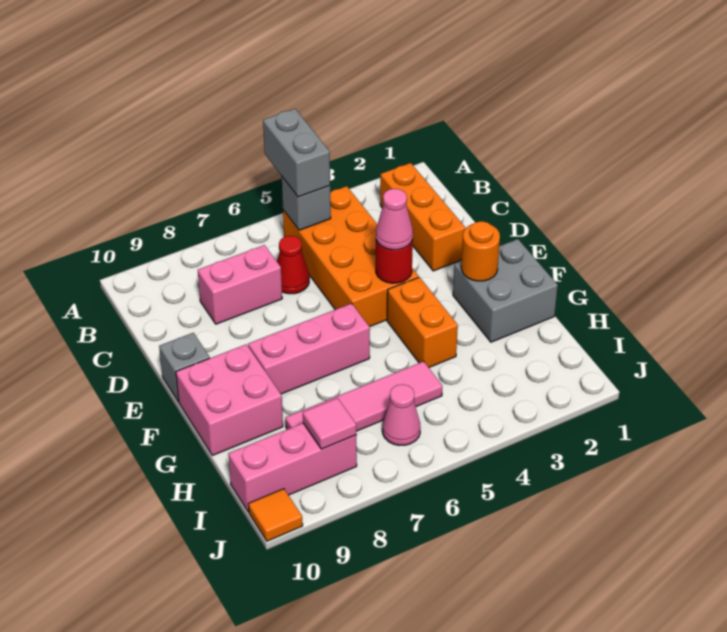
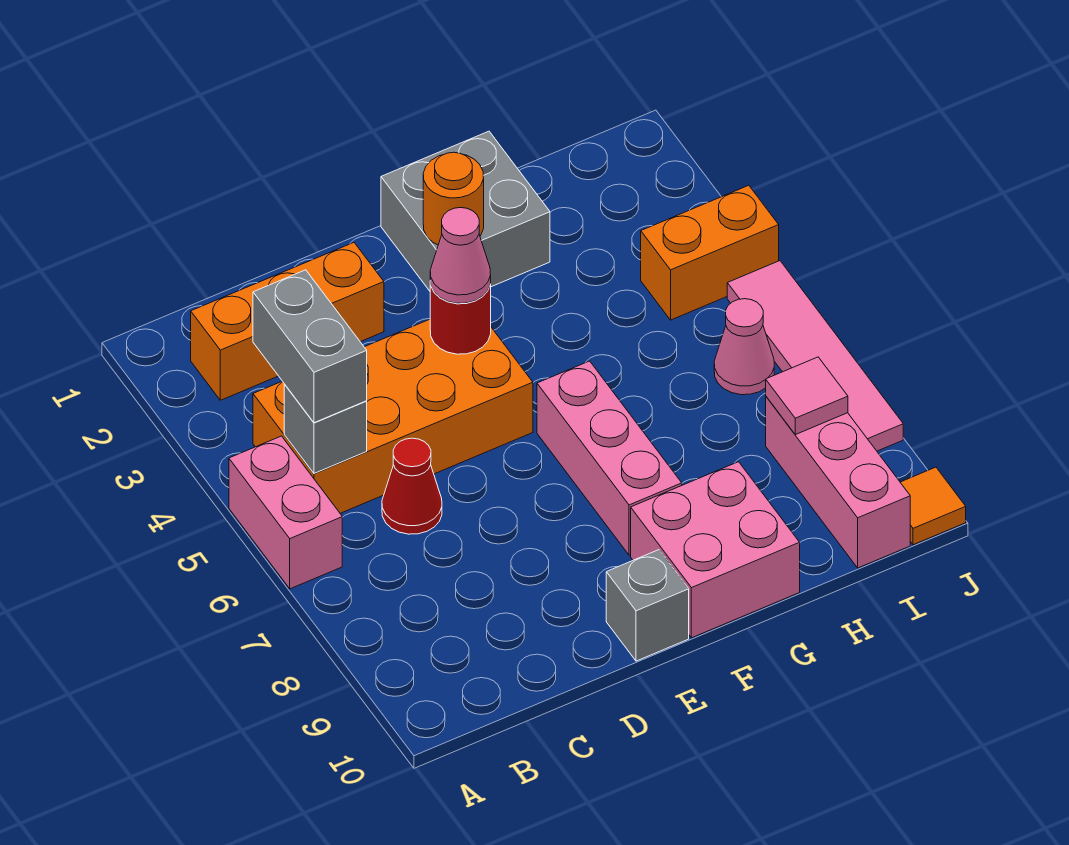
grey 1x2 brick [263,109,330,197] -> grey 1x2 brick turned to [253,270,367,423]
pink 1x2 brick [198,245,282,324] -> pink 1x2 brick moved to [229,436,342,589]
orange 1x2 brick [387,277,458,367] -> orange 1x2 brick moved to [641,185,779,320]
pink 1x4 tile [285,361,442,431] -> pink 1x4 tile moved to [727,261,903,451]

